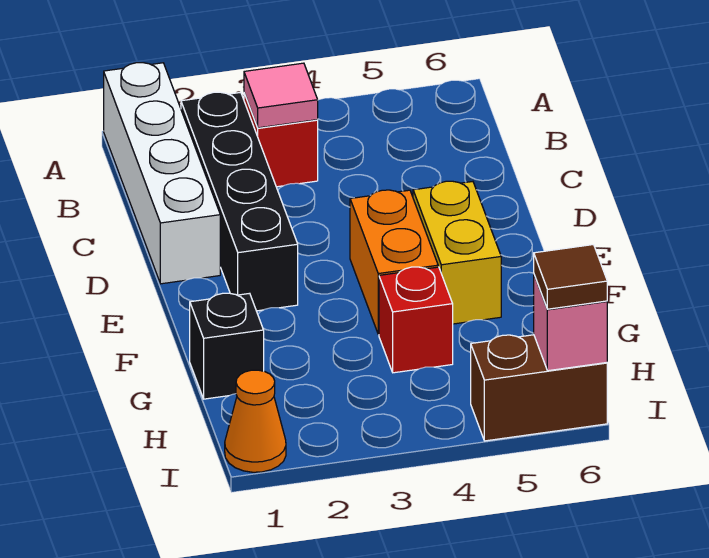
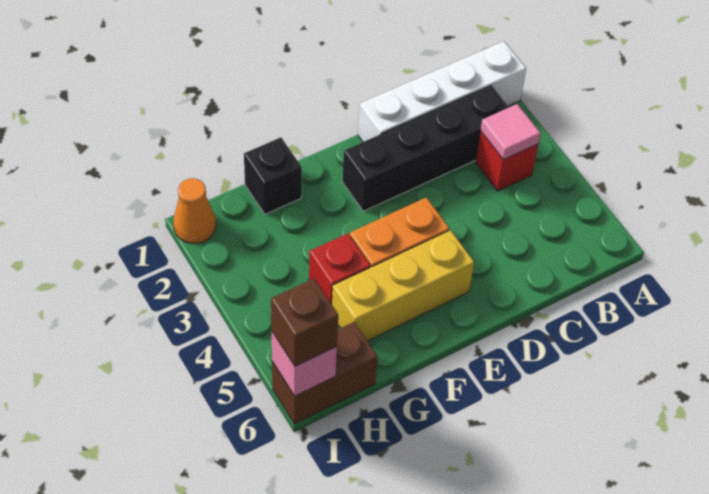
yellow 1x2 brick [413,181,501,324] -> yellow 1x3 brick [332,230,474,341]
brown 1x2 brick [471,335,607,441] -> brown 1x2 brick turned to [272,322,378,424]
brown 1x1 tile [534,245,607,309] -> brown 1x1 brick [271,278,338,366]

